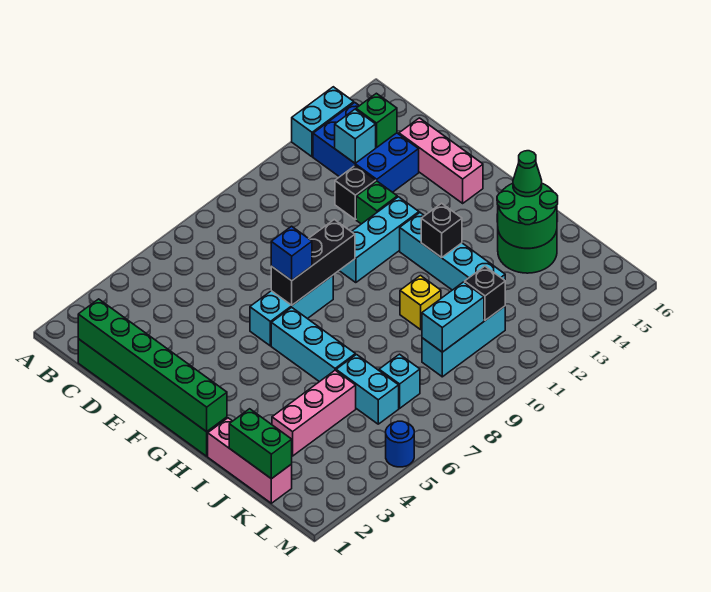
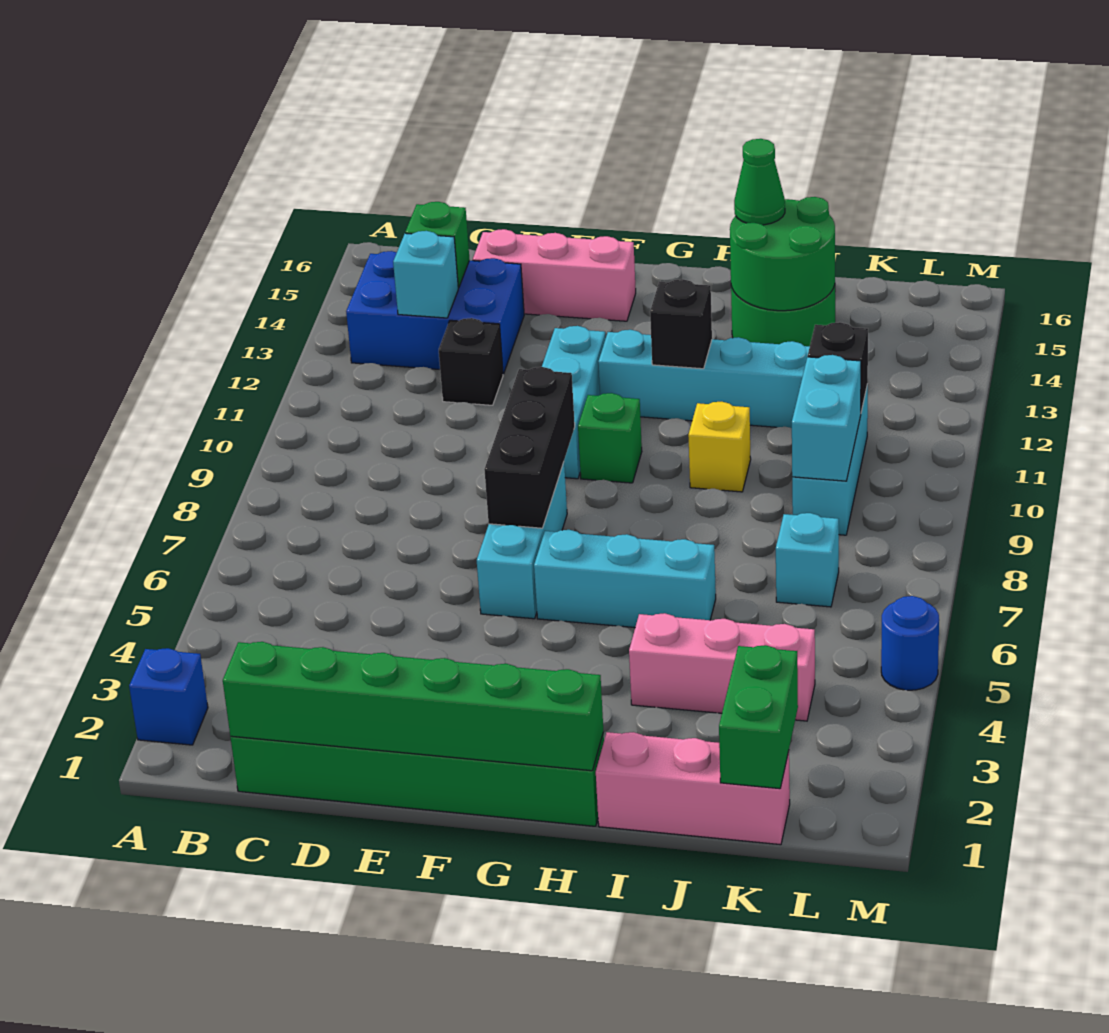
cyan 1x2 brick [292,87,354,157] -> none
green 1x1 brick [356,181,397,224] -> green 1x1 brick moved to [578,393,642,483]
blue 1x1 brick [271,226,312,281] -> blue 1x1 brick moved to [129,648,208,745]
green 1x2 brick [229,409,292,479] -> green 1x2 brick turned to [719,645,798,789]
pink 1x3 brick [272,370,356,456] -> pink 1x3 brick turned to [629,613,815,721]
cyan 1x2 brick [336,355,399,424] -> none

